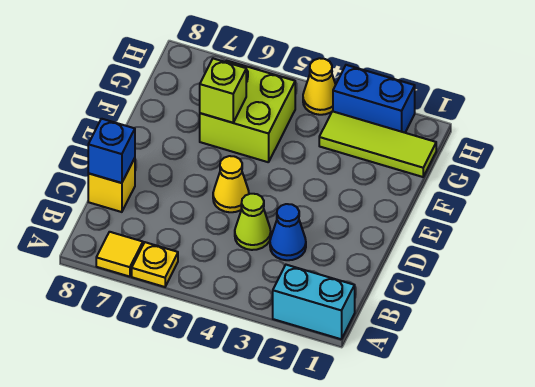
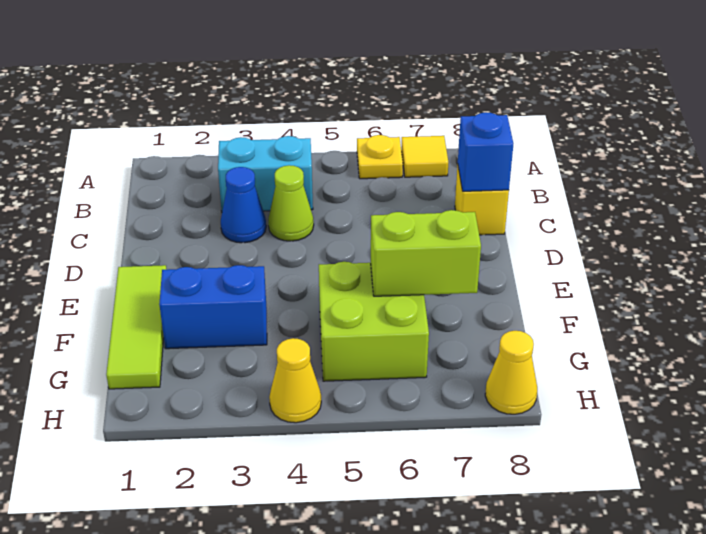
cyan 1x2 brick [273,265,355,339] -> cyan 1x2 brick moved to [218,136,313,211]
yellow 1x1 cone [213,156,249,212] -> yellow 1x1 cone moved to [485,331,537,414]
lime 1x1 brick [200,59,246,123] -> lime 1x2 brick [371,210,481,296]
lime 1x3 tile [319,111,436,177] -> lime 1x3 tile turned to [106,265,167,389]
blue 1x2 brick [333,65,415,133] -> blue 1x2 brick moved to [159,265,267,349]

